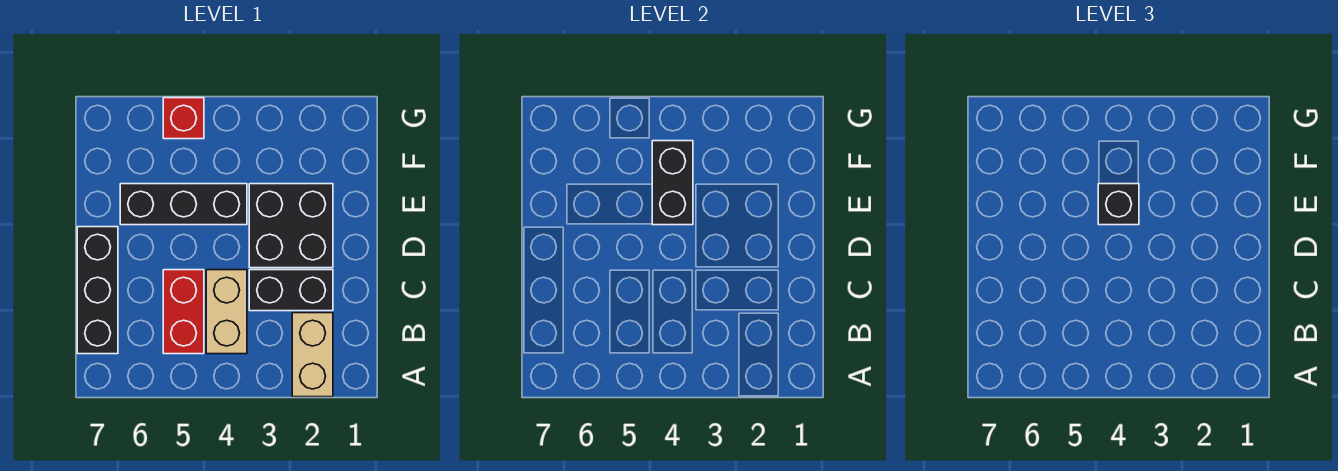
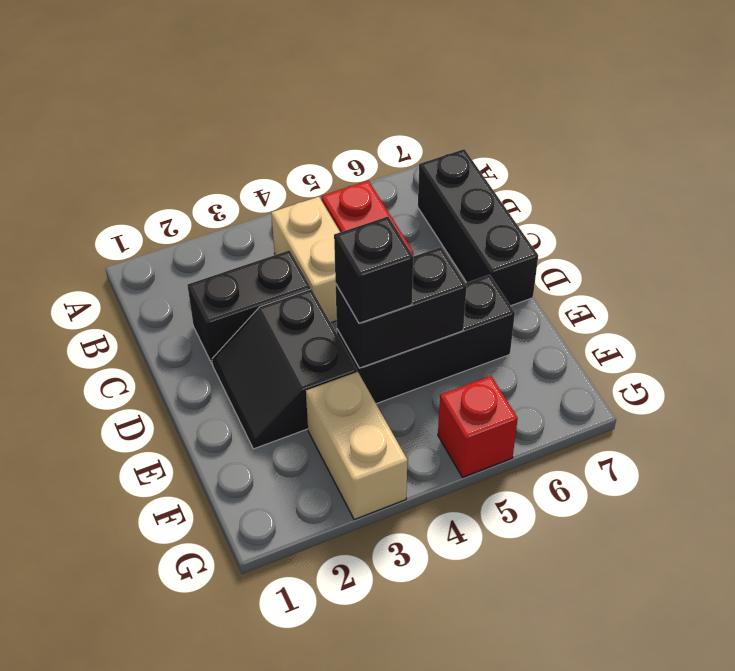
tan 1x2 brick [292,313,333,397] -> tan 1x2 brick moved to [306,372,407,520]
black 2x2 brick [249,184,333,268] -> black 2x2 slope [212,289,357,449]
black 1x2 brick [652,141,693,225] -> black 1x2 brick turned to [336,247,467,368]

